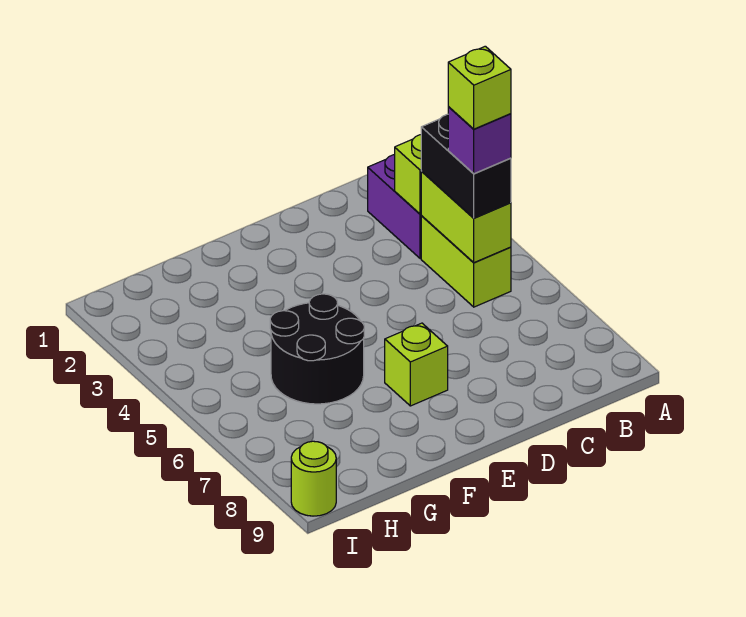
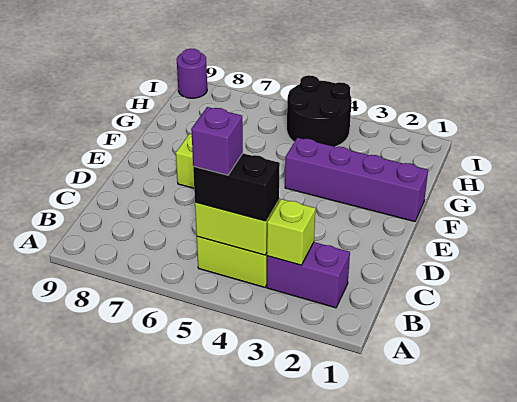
lime 1x1 brick [448,46,511,129] -> none
none -> purple 1x4 brick [285,138,428,222]
black 2x2 round brick [270,294,364,404] -> black 2x2 round brick moved to [287,75,352,147]
lime 1x1 round brick [291,441,336,516] -> purple 1x1 round brick [177,49,207,98]

